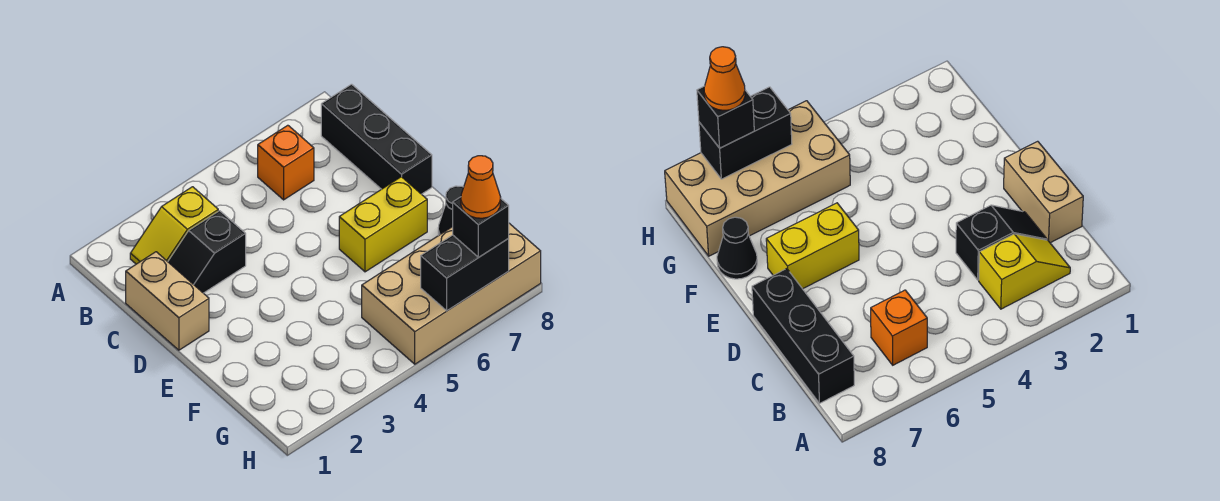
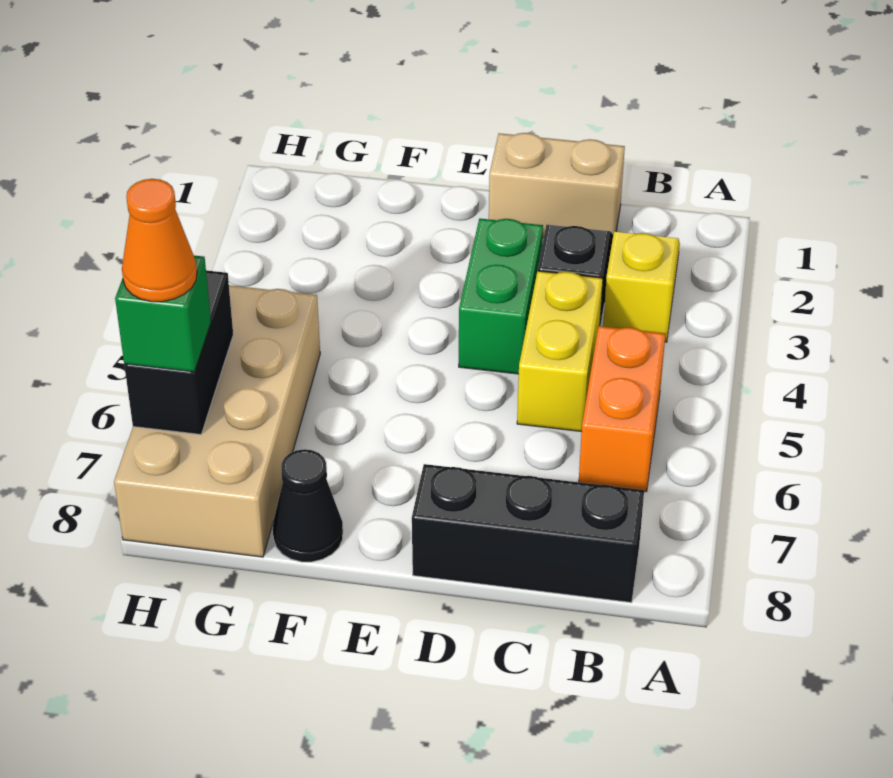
orange 1x1 brick [258,125,314,200] -> orange 1x2 brick [579,326,665,492]
none -> green 1x2 brick [459,219,543,374]
yellow 1x2 brick [339,177,427,272] -> yellow 1x2 brick moved to [517,271,603,432]
black 1x1 brick [453,197,509,257] -> green 1x1 brick [115,256,211,372]

